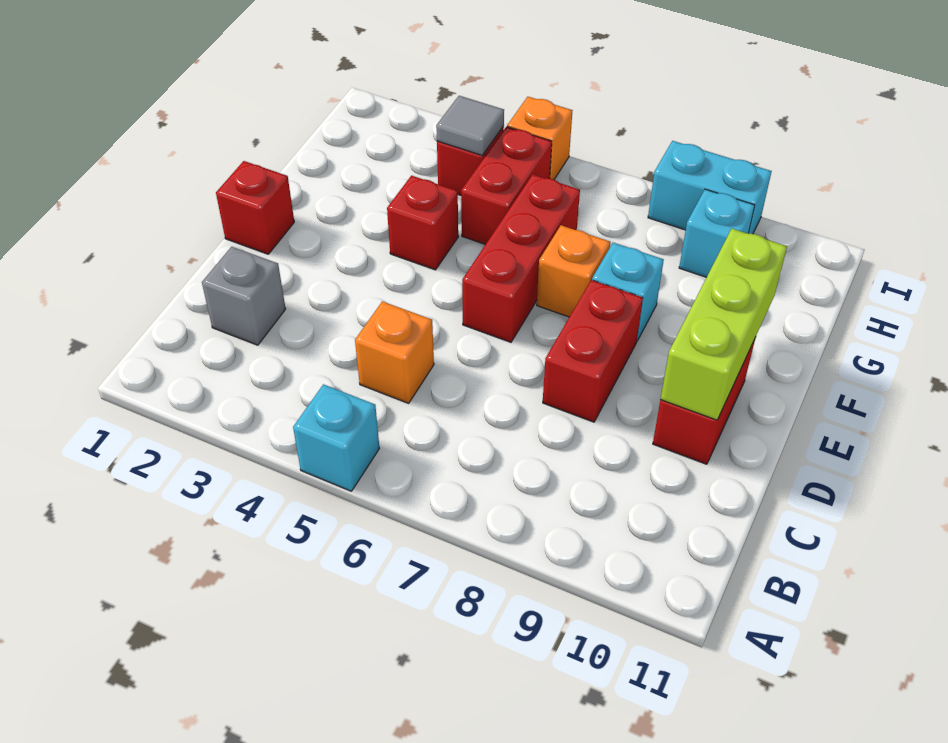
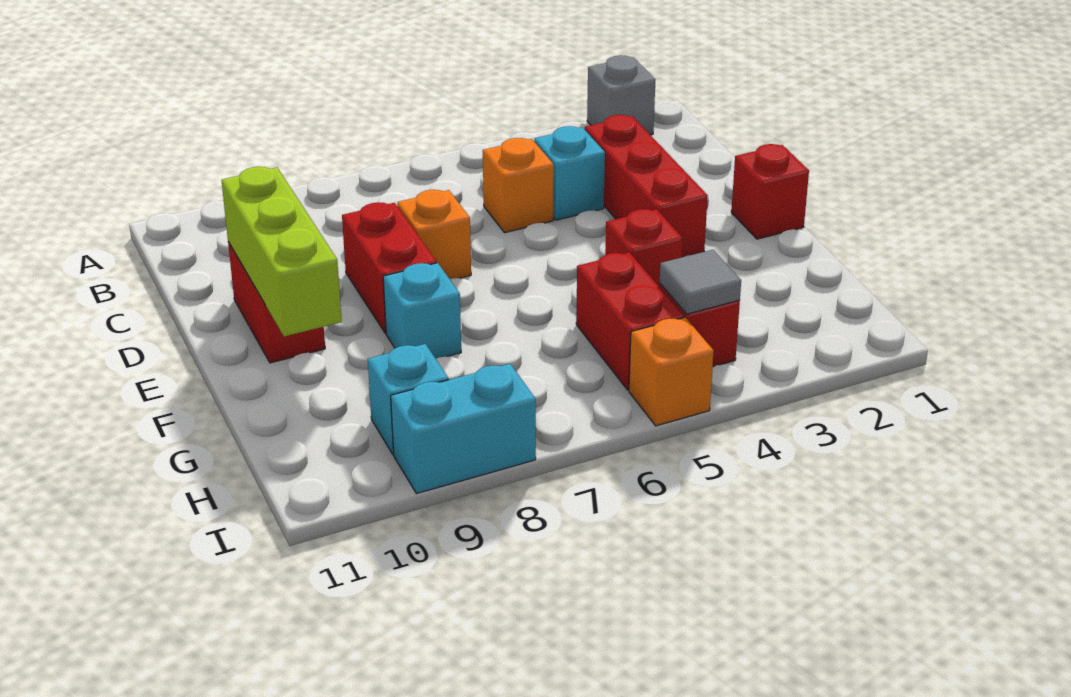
cyan 1x1 brick [293,384,379,491] -> cyan 1x1 brick moved to [534,126,605,220]
grey 1x1 brick [202,247,286,345] -> grey 1x1 brick moved to [587,55,656,135]
red 1x3 brick [462,174,580,342] -> red 1x3 brick moved to [585,115,708,258]
orange 1x1 brick [537,225,610,317] -> orange 1x1 brick moved to [397,190,471,279]

